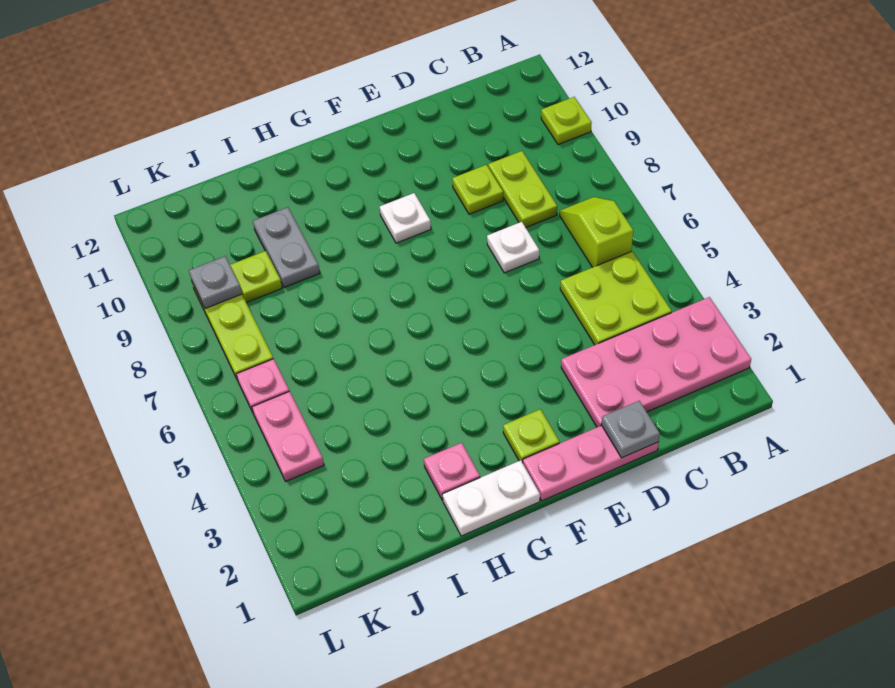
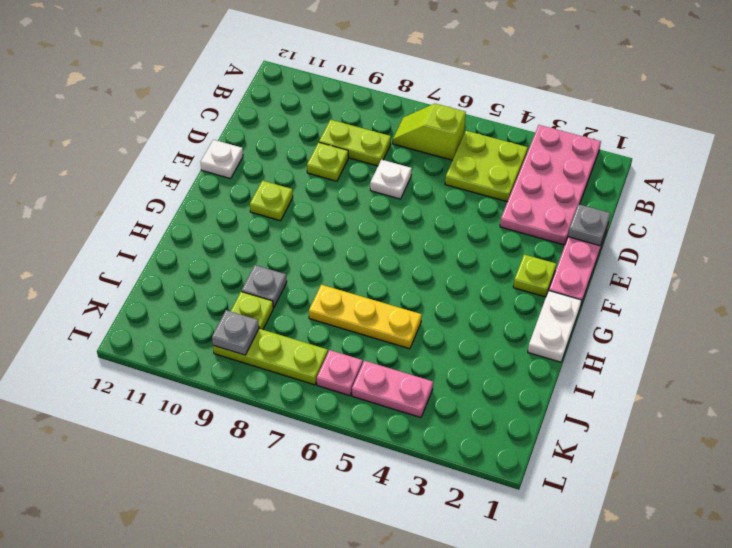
lime 1x1 plate [541,97,592,145] -> lime 1x1 plate moved to [250,181,293,221]
white 1x1 plate [380,193,431,243] -> white 1x1 plate moved to [200,140,243,179]
pink 1x1 plate [424,443,480,500] -> none
none -> yellow 1x3 plate [309,285,422,349]
grey 1x2 plate [253,207,320,288] -> grey 1x1 plate [242,265,287,308]

